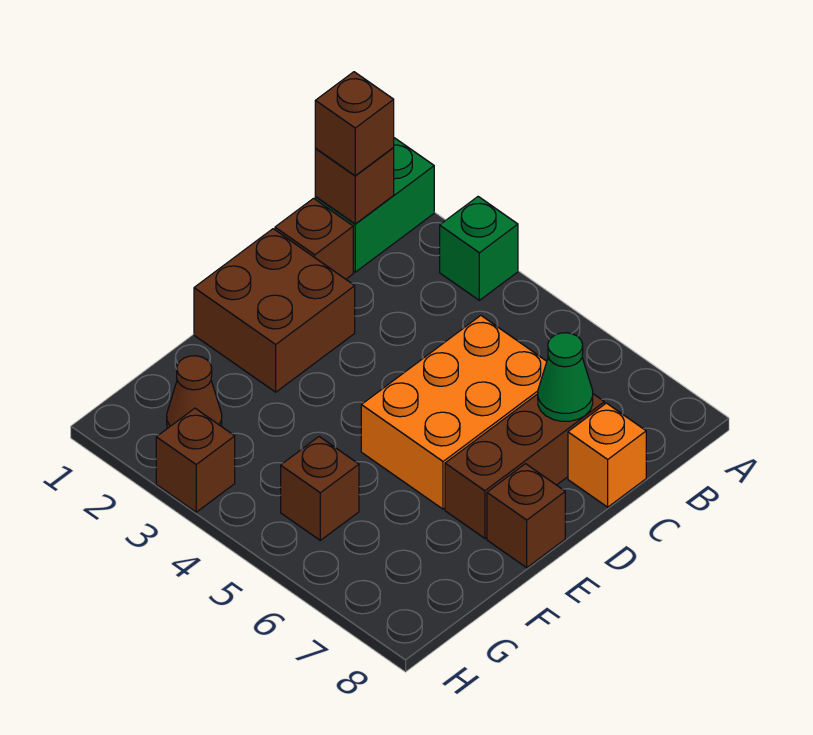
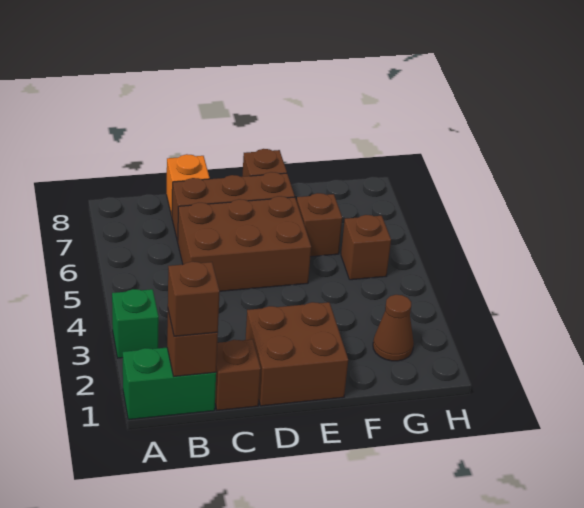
orange 2x3 brick [361,316,547,509] -> brown 2x3 brick [178,196,311,291]
green 1x1 cone [538,333,593,421] -> none
brown 1x1 brick [156,408,235,512] -> brown 1x1 brick moved to [297,193,342,257]

